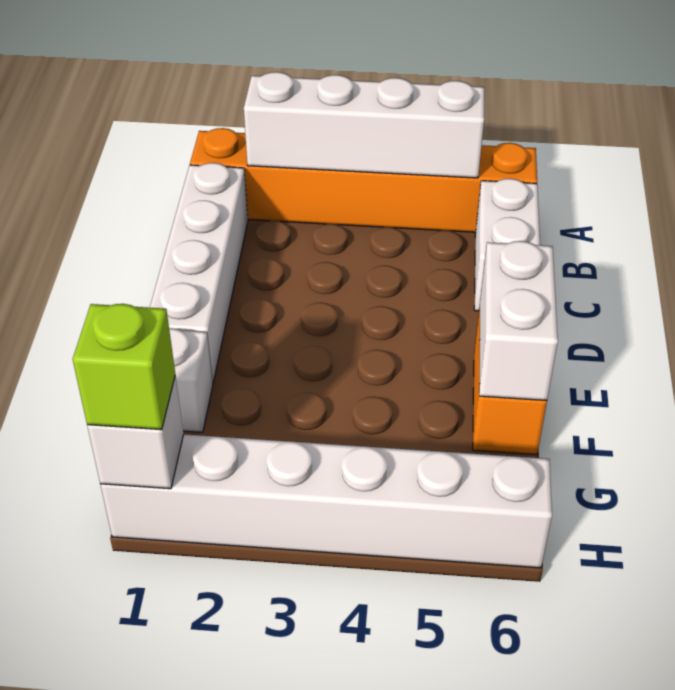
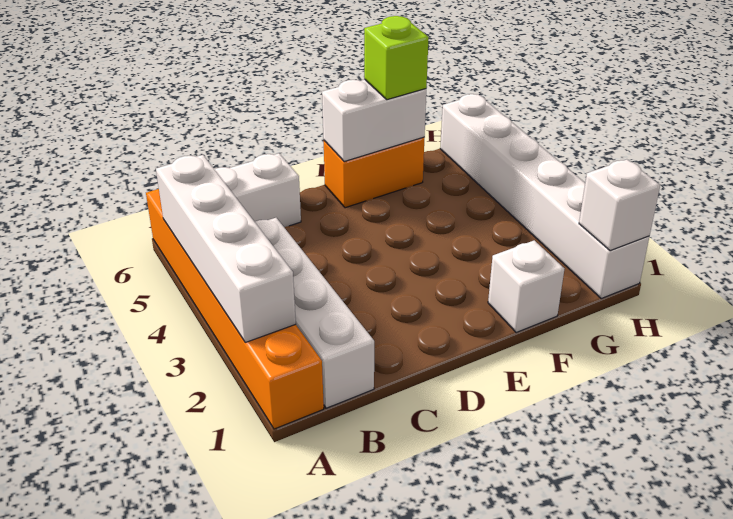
white 1x4 brick [150,163,248,383] -> white 1x4 brick turned to [255,218,374,408]
lime 1x1 brick [73,304,175,430] -> lime 1x1 brick moved to [364,16,429,100]

